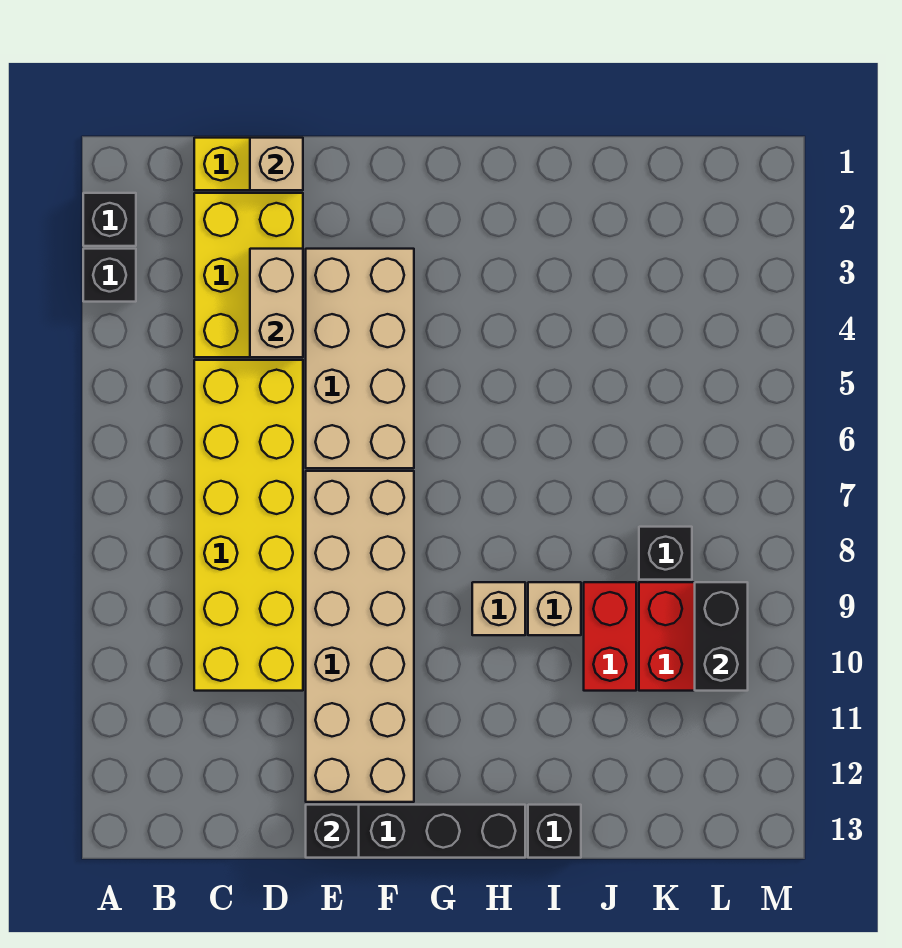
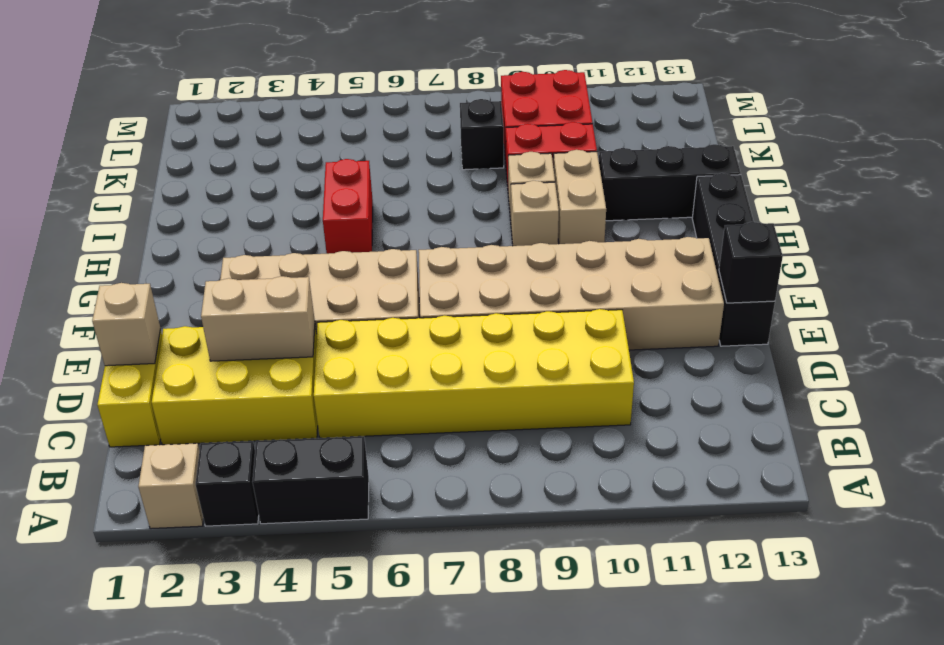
black 1x1 brick [83,193,136,246] -> tan 1x1 brick [138,443,203,529]
none -> red 1x2 brick [323,159,373,254]
none -> tan 1x2 brick [553,150,606,244]
black 1x1 brick [528,805,581,858] -> black 1x3 brick [599,144,741,221]
black 1x2 brick [695,582,748,691] -> black 1x2 brick moved to [252,436,369,524]

